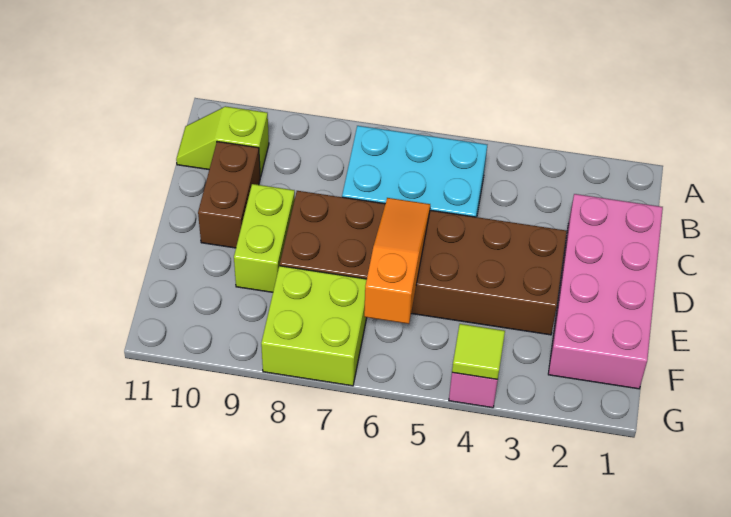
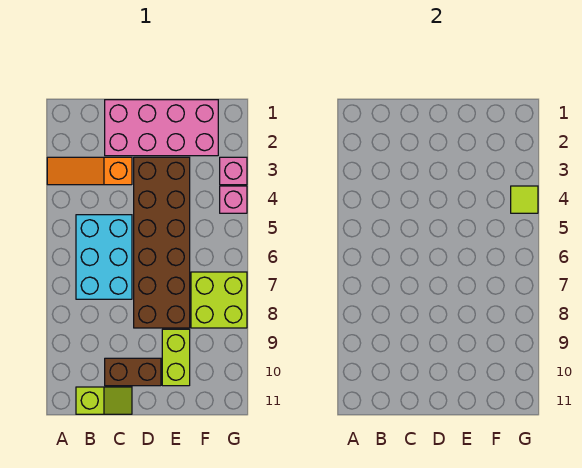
lime 1x2 slope [176,106,269,177] -> lime 1x2 slope turned to [76,387,132,414]
orange 1x3 slope [364,198,430,324] -> orange 1x3 slope moved to [47,157,132,185]
lime 1x2 brick [234,184,295,292] -> lime 1x2 brick turned to [162,329,190,386]
none -> pink 1x1 brick [220,157,247,185]

